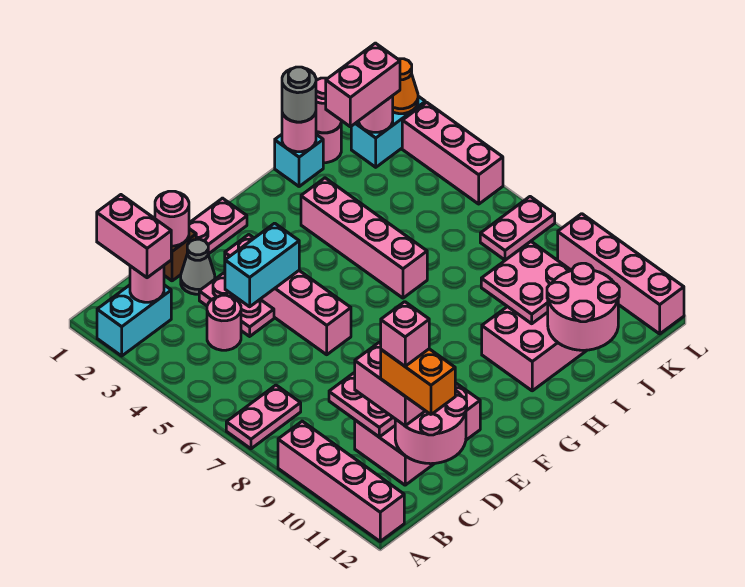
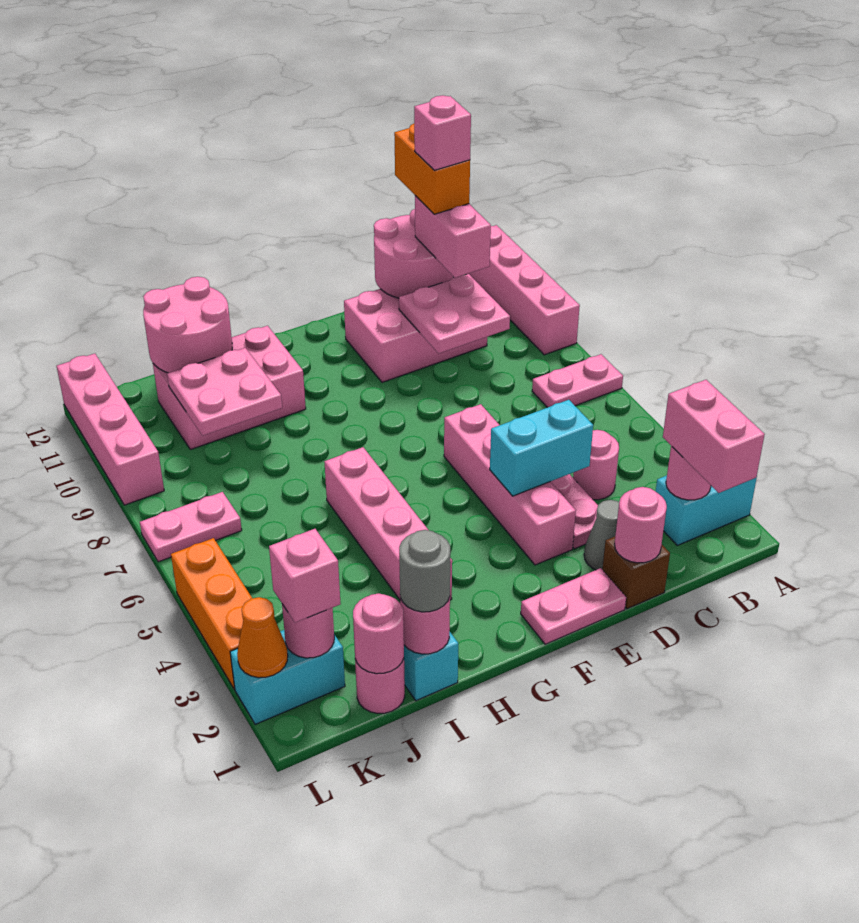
pink 1x2 brick [326,43,400,127] -> pink 1x1 brick [269,529,341,623]
pink 1x3 brick [402,102,503,204] -> orange 1x3 brick [171,538,252,689]

